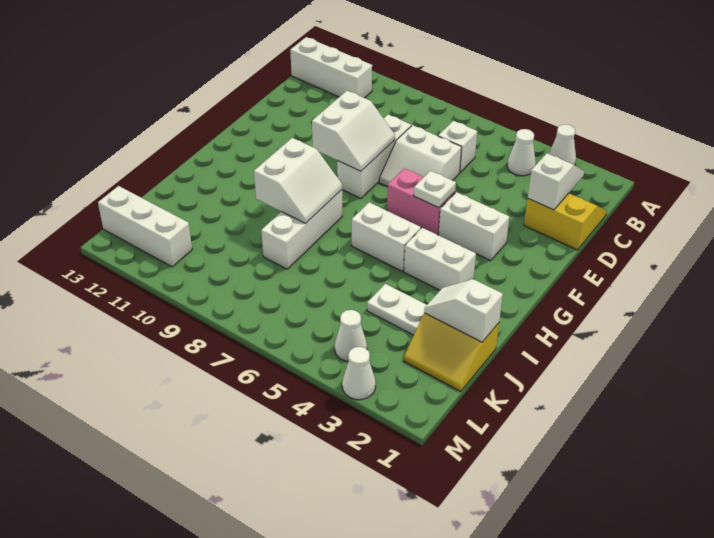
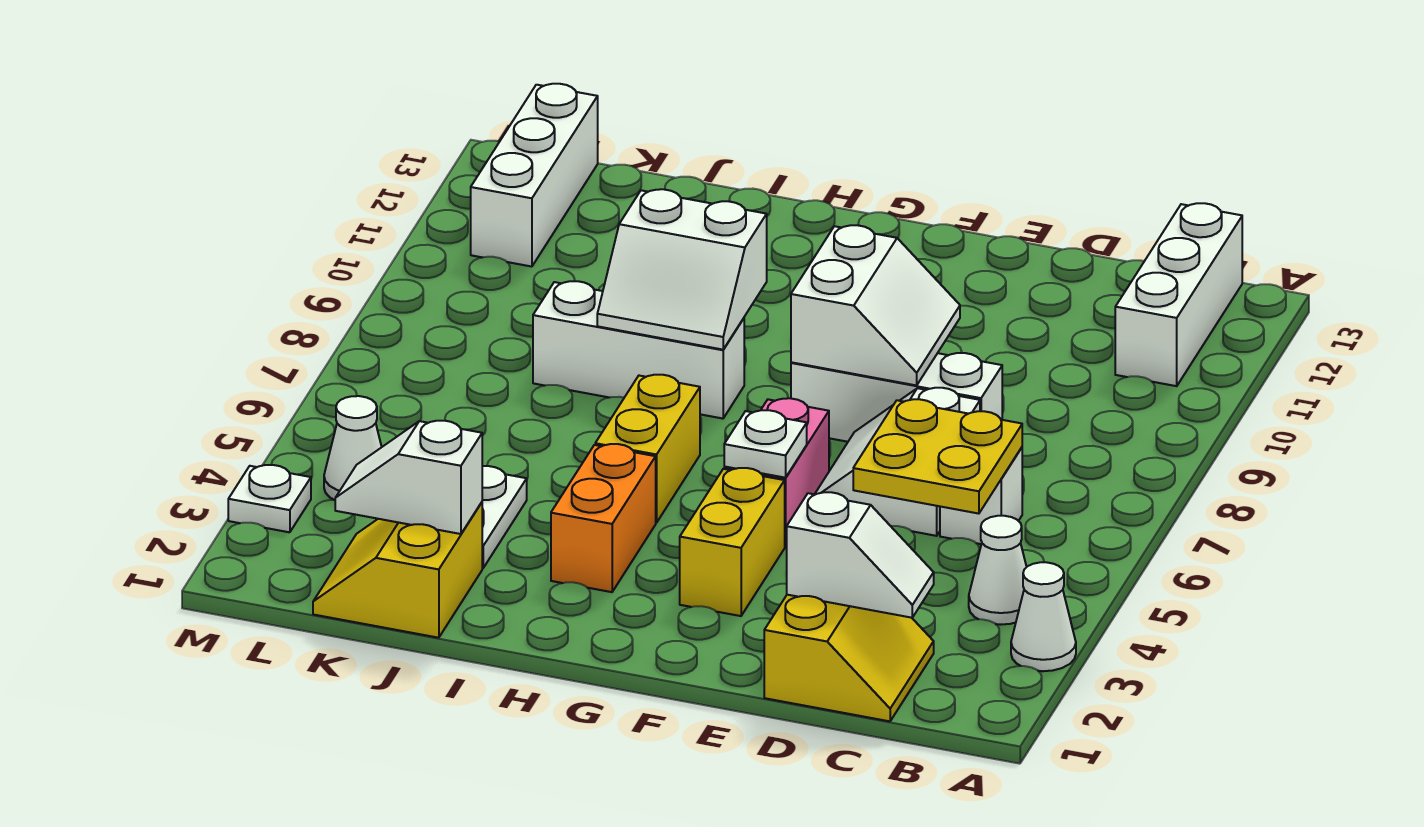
none -> yellow 2x2 plate [853,399,1022,514]
white 2x2 slope [312,91,395,171] -> white 2x2 slope turned to [791,225,960,385]
white 1x2 brick [439,192,509,261] -> yellow 1x2 brick [680,468,785,616]
white 1x2 brick [404,228,476,290] -> orange 1x2 brick [551,444,656,592]
white 1x2 brick [352,202,421,271] -> yellow 1x2 brick [595,375,700,523]
white 1x2 slope [424,279,503,342] -> white 1x2 slope turned to [335,421,482,534]
white 1x1 cone [342,347,376,400] -> white 1x1 plate [228,465,311,532]

